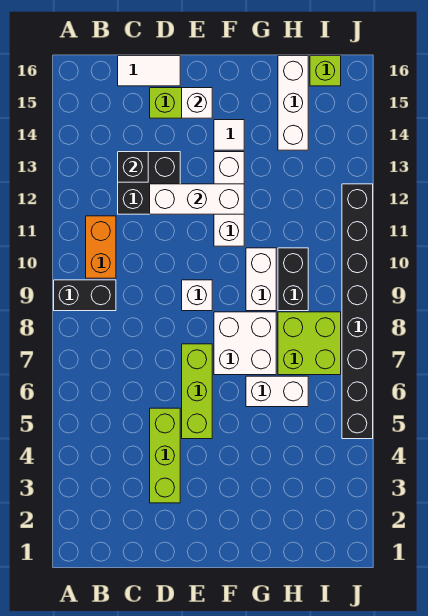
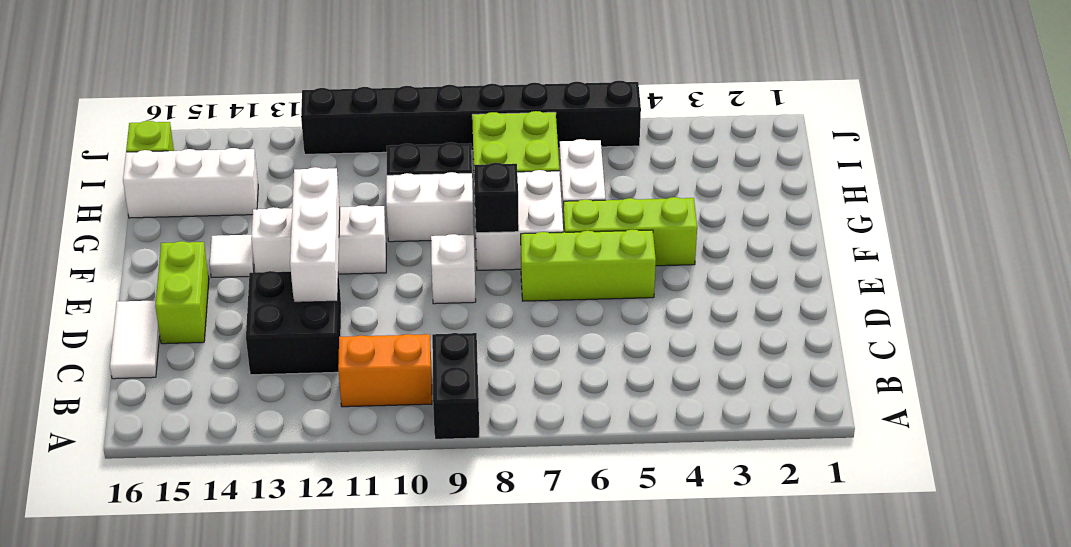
black 1x1 brick [118,152,148,182] -> black 1x1 brick moved to [474,163,519,233]
lime 1x3 brick [150,408,180,503] -> lime 1x3 brick moved to [563,197,697,266]
white 1x1 brick [182,88,212,118] -> none

